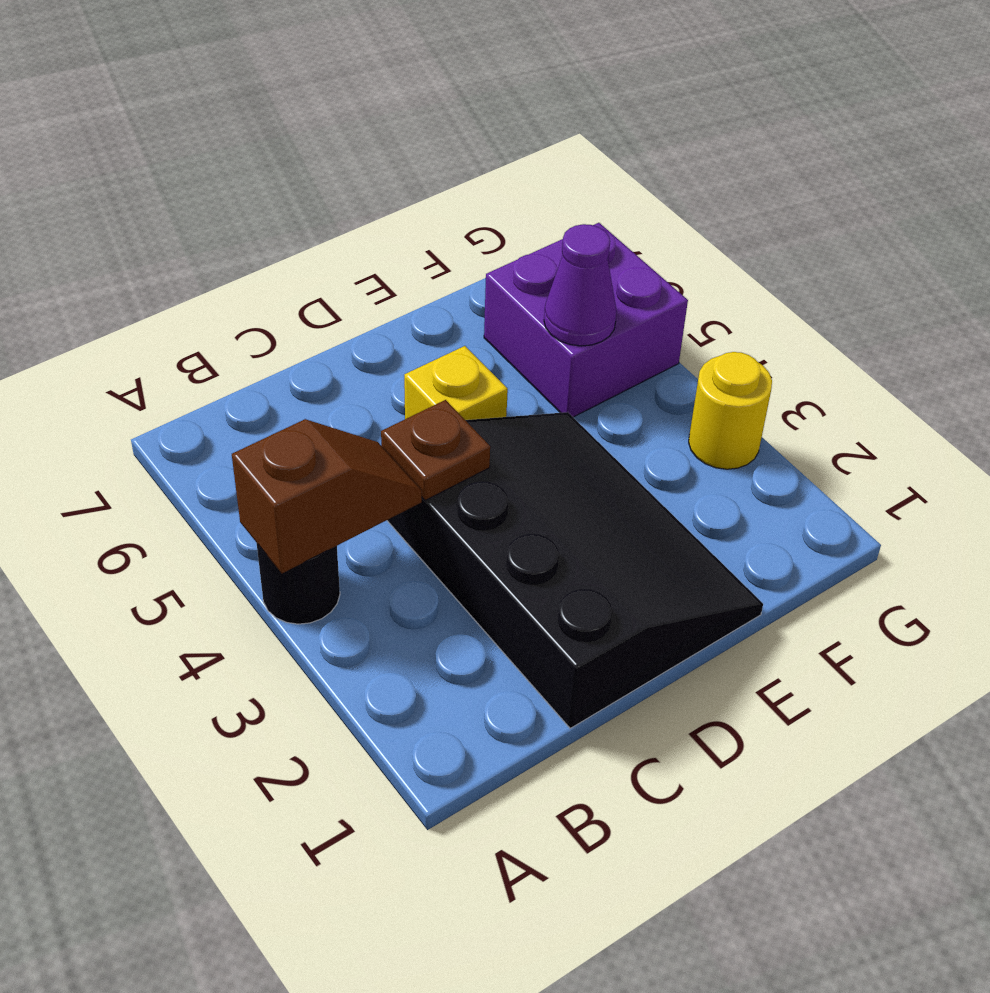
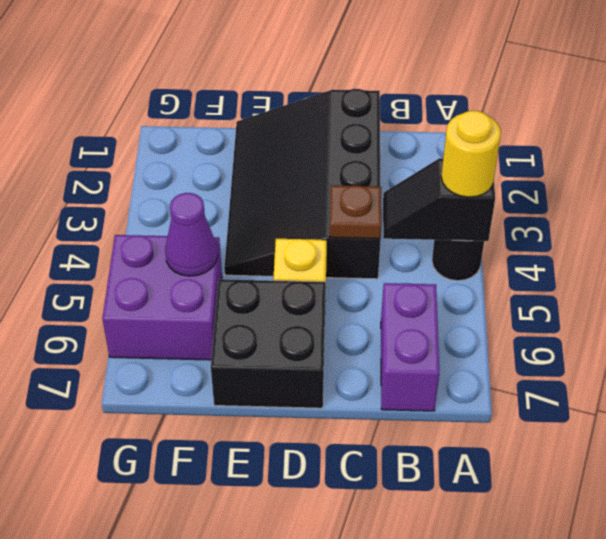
brown 1x2 slope [232,419,422,573] -> black 1x2 slope [383,158,495,241]
none -> purple 1x2 brick [381,283,439,411]
none -> black 2x2 brick [211,279,326,408]
yellow 1x1 round brick [689,352,772,469] -> yellow 1x1 round brick moved to [441,111,501,197]

